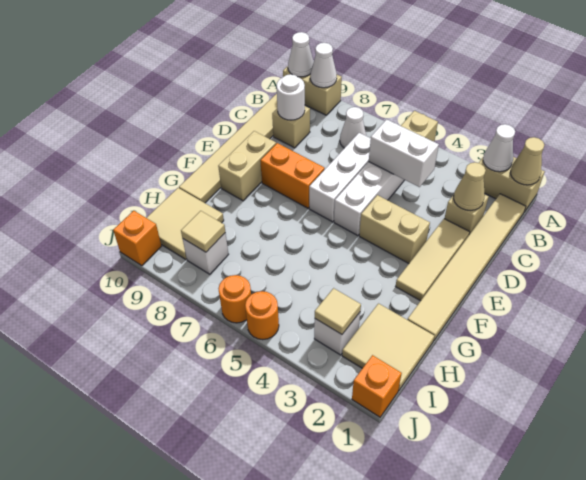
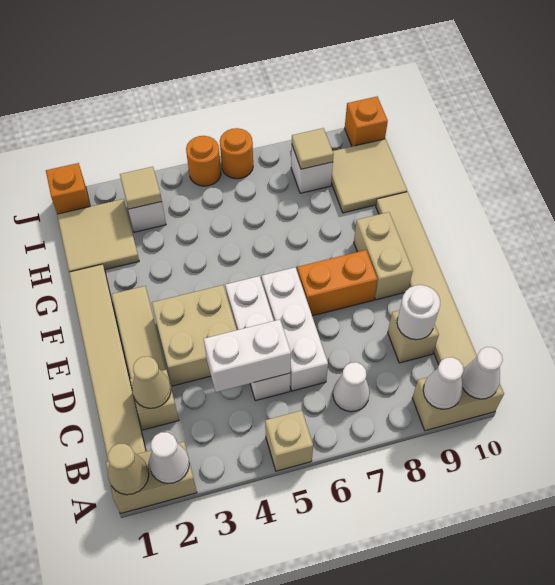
tan 1x2 brick [359,195,430,263] -> tan 2x2 brick [152,285,237,386]

